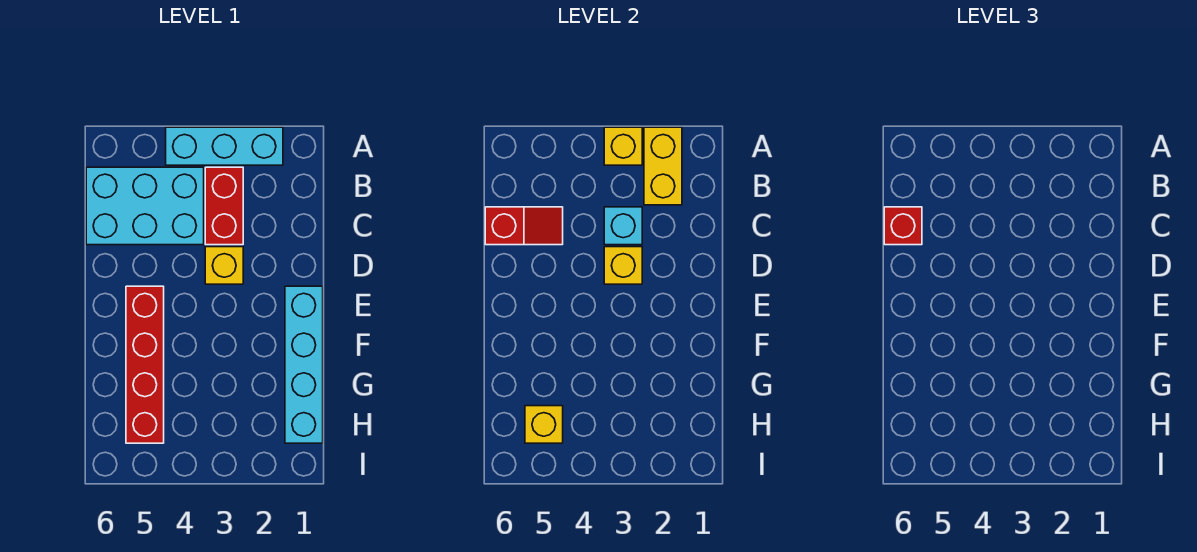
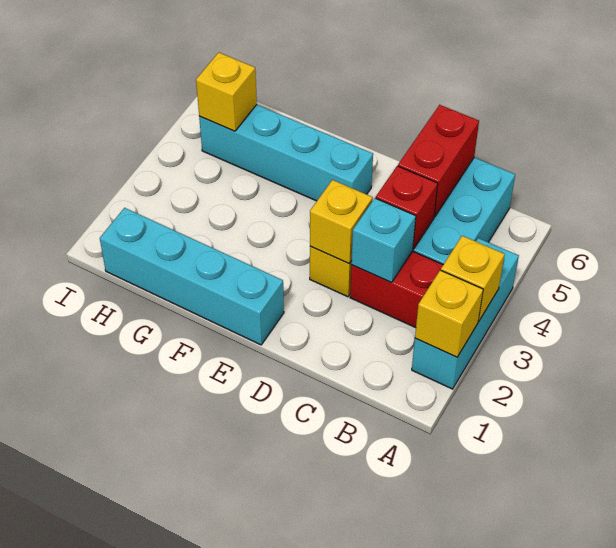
yellow 1x2 brick [644,127,682,205] -> yellow 1x1 brick [415,270,483,357]
red 1x2 slope [485,207,563,245] -> red 1x2 brick [398,105,479,217]
red 1x1 brick [884,207,922,245] -> red 1x1 brick moved to [376,166,438,249]
red 1x4 brick [126,286,164,443] -> cyan 1x4 brick [199,105,373,201]

